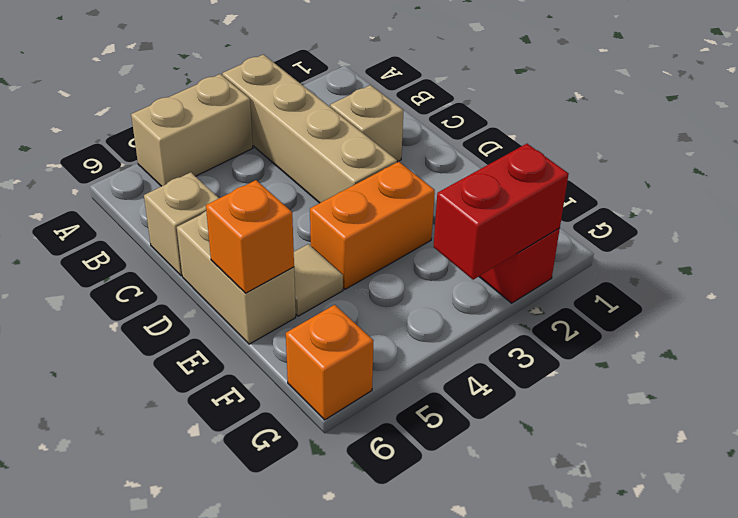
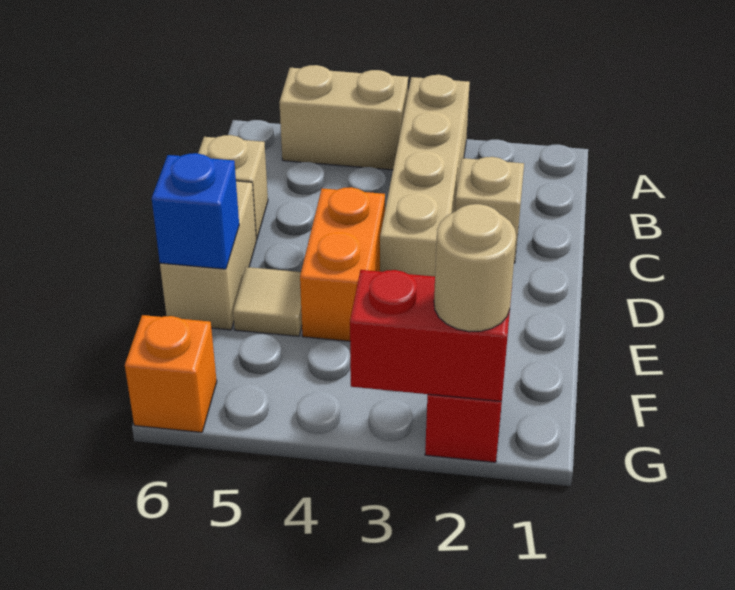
orange 1x2 brick [310,162,435,289] -> orange 1x2 brick turned to [300,187,385,341]
orange 1x1 brick [206,180,294,293] -> blue 1x1 brick [152,153,239,269]
none -> tan 1x1 round brick [434,204,516,332]

